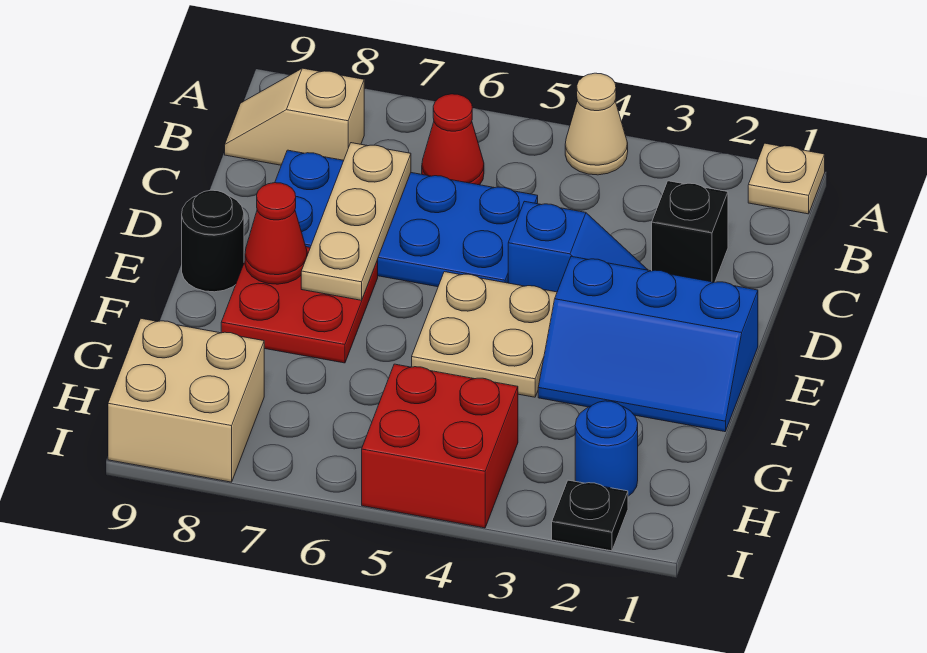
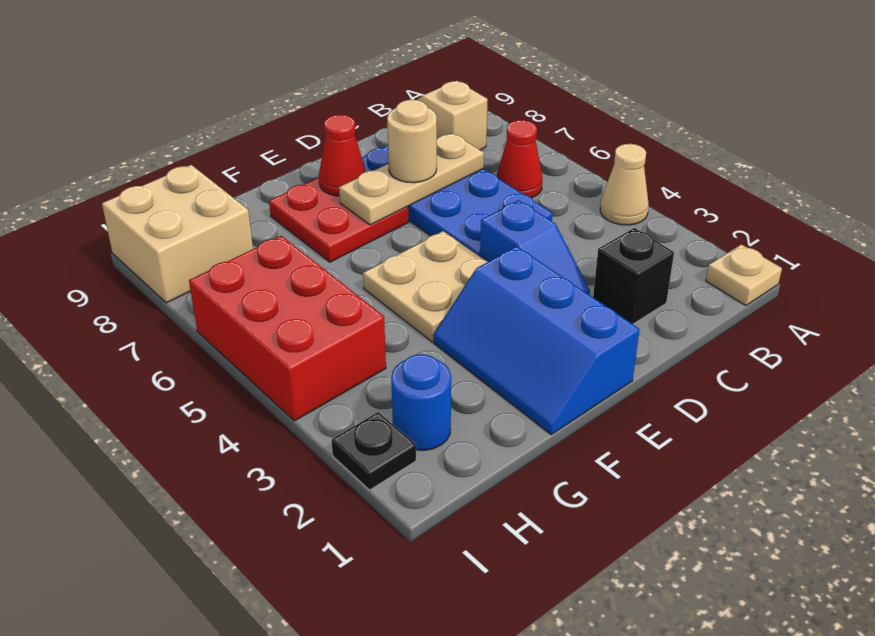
none -> tan 1x1 round brick [387,100,437,183]
black 1x1 round brick [182,190,244,292] -> none
red 2x2 brick [362,364,518,528] -> red 2x3 brick [189,236,386,421]

